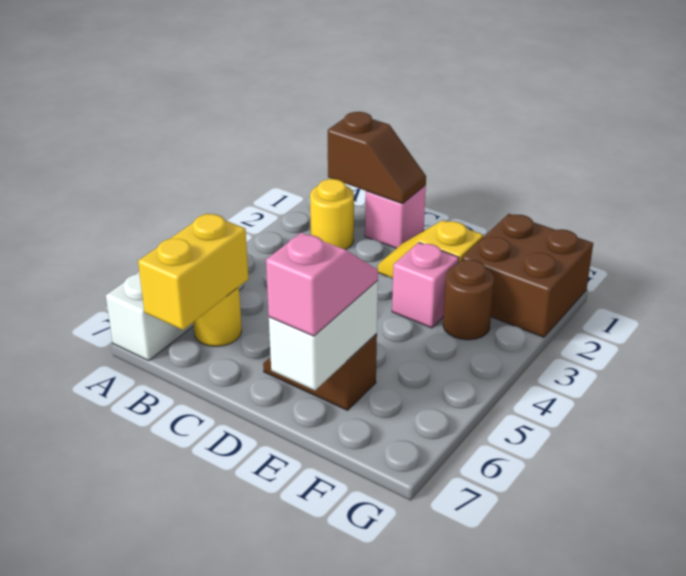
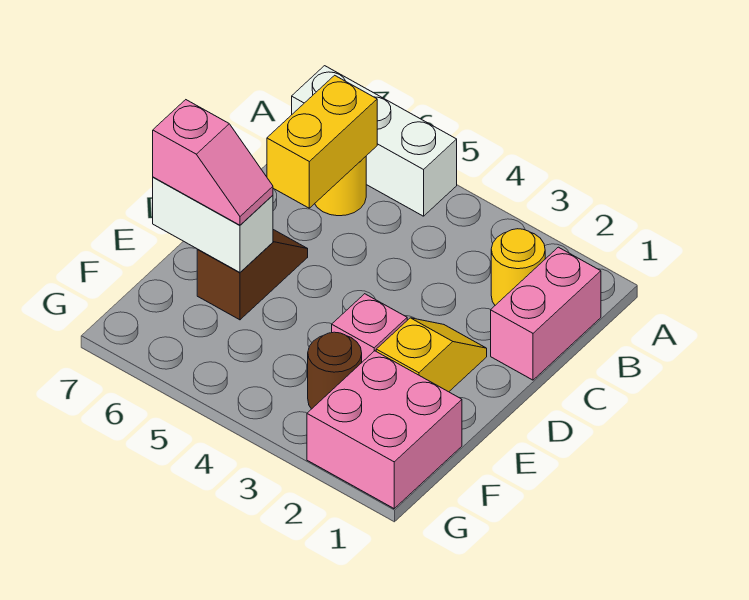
brown 1x2 slope [328,112,426,204] -> none
yellow 1x2 brick [138,213,248,330] -> yellow 1x2 brick turned to [267,75,377,208]
pink 1x1 brick [365,186,426,248] -> pink 1x2 brick [491,247,601,380]
brown 2x2 brick [462,214,593,337] -> pink 2x2 brick [307,351,462,508]

